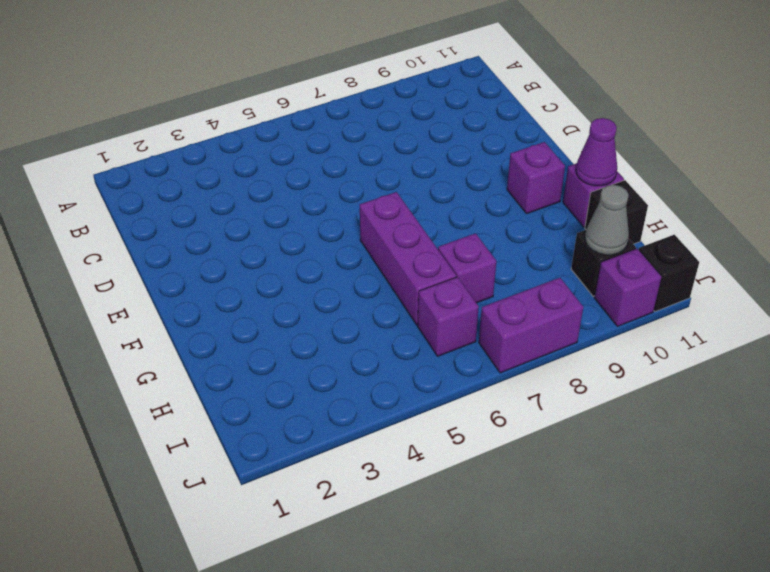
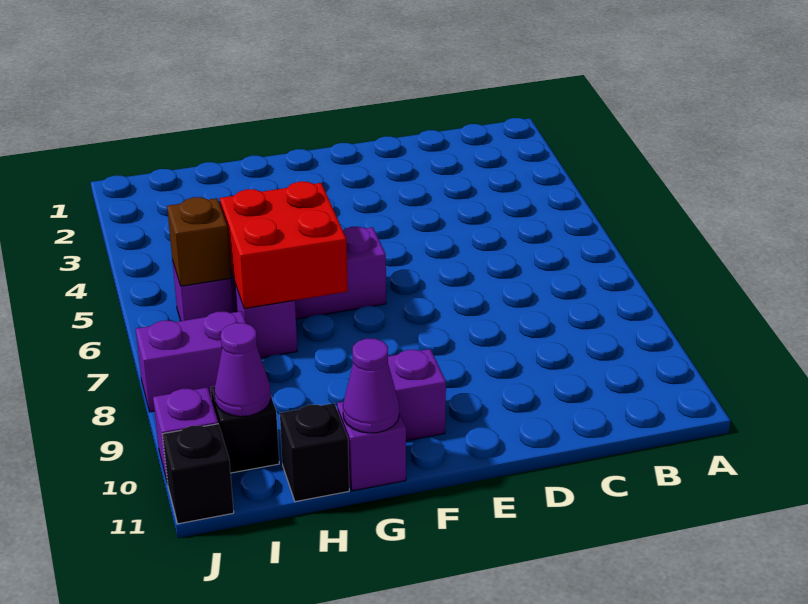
none -> red 2x2 brick [220,182,348,309]
none -> brown 1x1 brick [167,197,231,286]
grey 1x1 cone [585,185,629,255] -> purple 1x1 cone [215,323,271,417]
purple 1x2 brick [479,278,583,373] -> purple 1x2 brick turned to [136,311,246,412]

